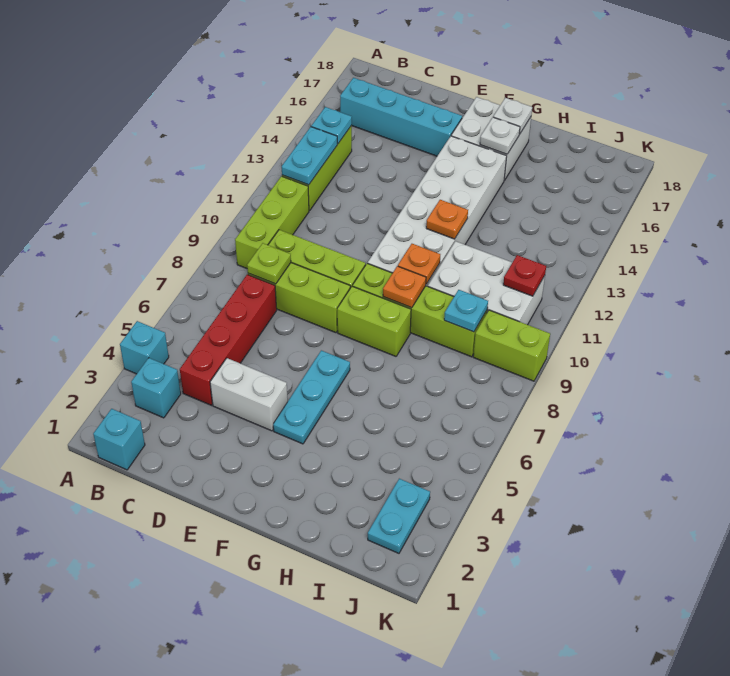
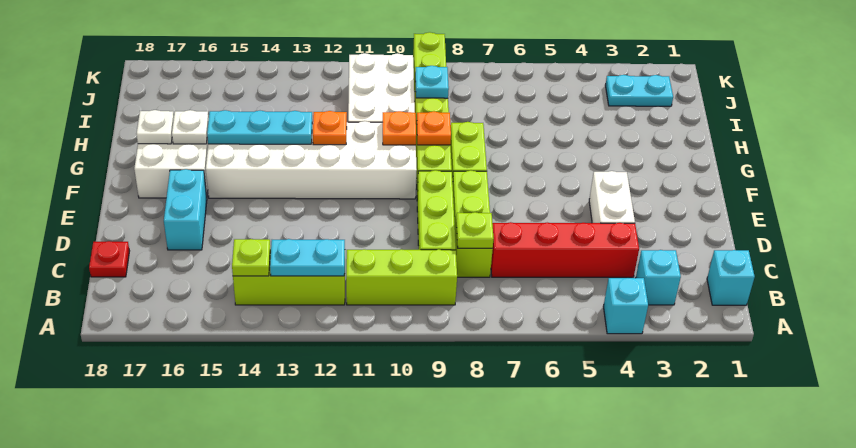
cyan 1x1 plate [311,107,352,144] -> lime 1x1 plate [232,239,270,276]
cyan 1x4 brick [340,78,462,156] -> cyan 1x2 brick [164,169,207,250]
cyan 1x3 plate [273,350,350,444] -> cyan 1x3 plate moved to [207,110,312,144]
red 1x1 plate [503,255,546,296] -> red 1x1 plate moved to [89,241,129,277]

